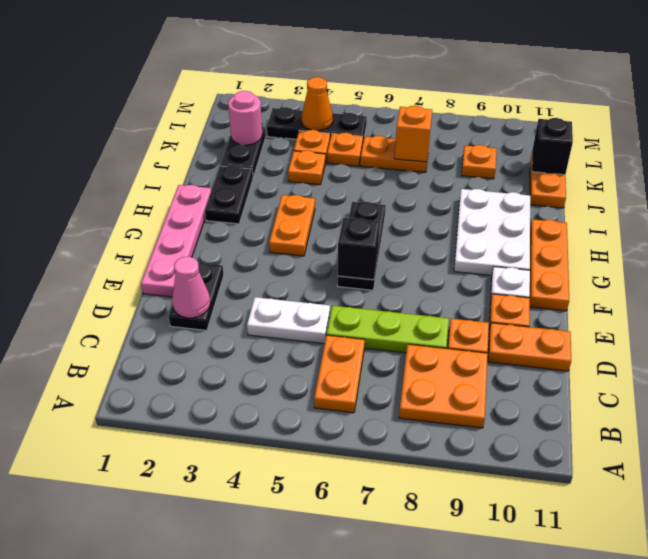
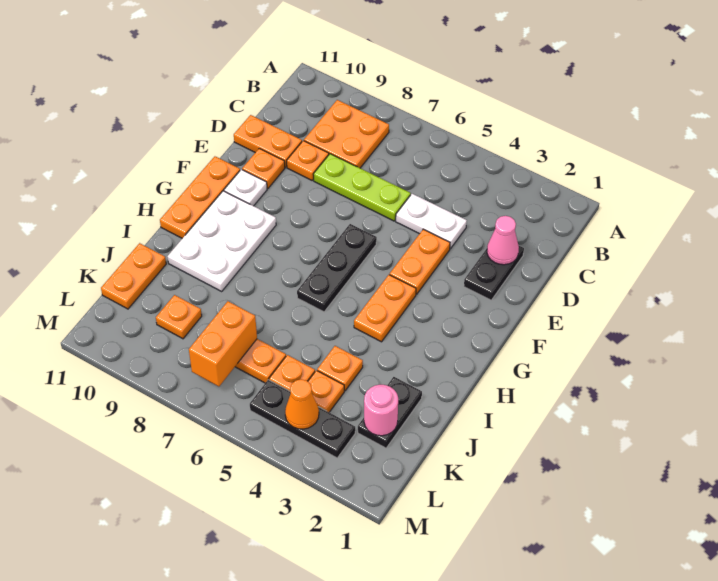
orange 1x2 plate [314,335,365,413] -> orange 1x2 plate moved to [390,229,450,294]
pink 1x4 plate [141,185,211,297] -> none
black 1x1 brick [338,218,380,280] -> none
black 1x2 plate [205,166,253,224] -> none
orange 1x1 brick [395,106,432,162] -> orange 1x2 brick [189,301,257,386]
black 1x1 brick [532,118,573,175] -> none

